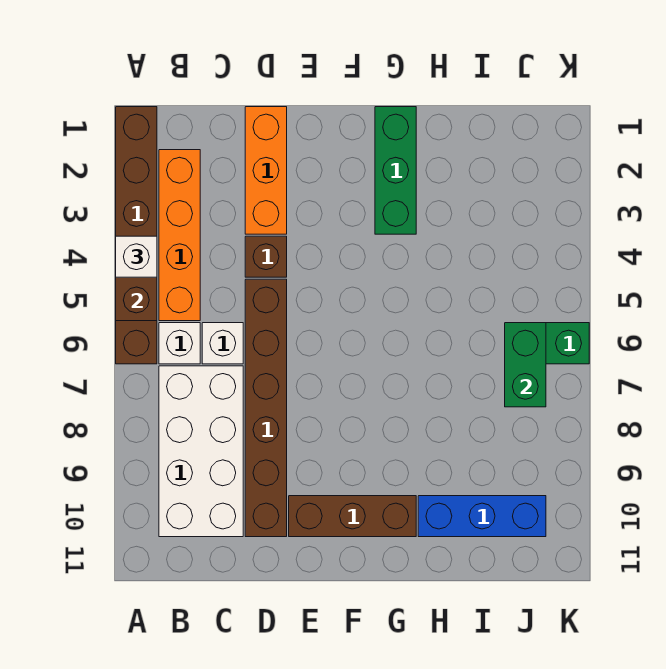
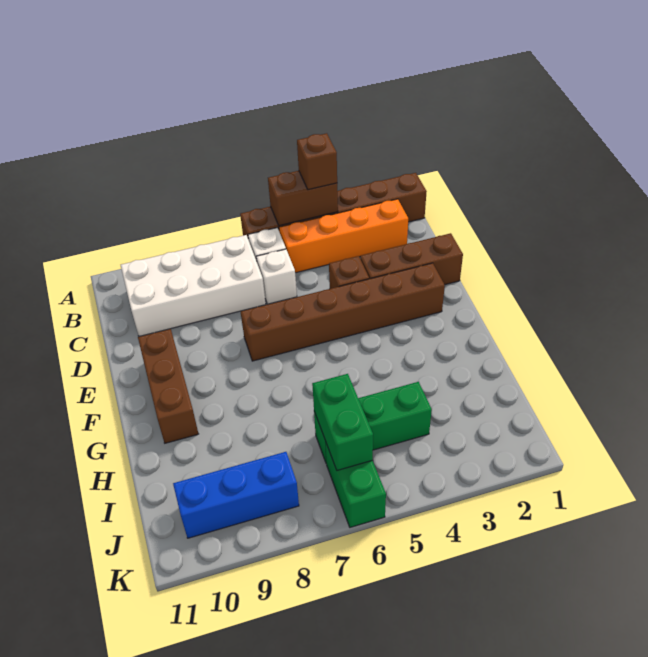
white 1x1 brick [116,236,157,277] -> brown 1x1 brick [297,133,337,190]
orange 1x3 brick [245,107,287,234] -> brown 1x3 brick [360,233,463,285]
brown 1x6 brick [245,279,287,537] -> brown 1x6 brick moved to [241,263,445,361]
green 1x3 brick [375,107,416,234] -> green 1x3 brick moved to [314,382,432,462]
blue 1x3 brick [418,496,546,537] -> blue 1x3 brick turned to [173,452,299,538]
green 1x2 brick [505,323,546,407] -> green 1x2 brick turned to [312,374,373,470]

